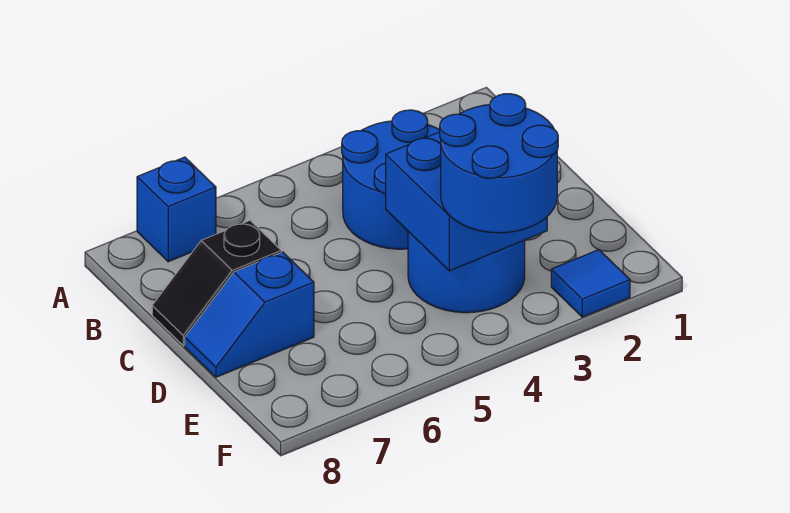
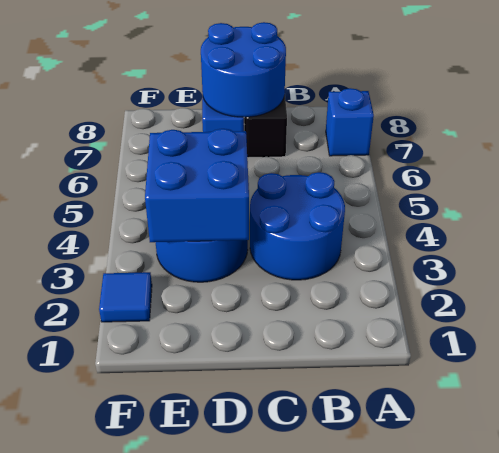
blue 2x2 round brick [440,94,558,233] -> blue 2x2 round brick moved to [201,22,286,117]

